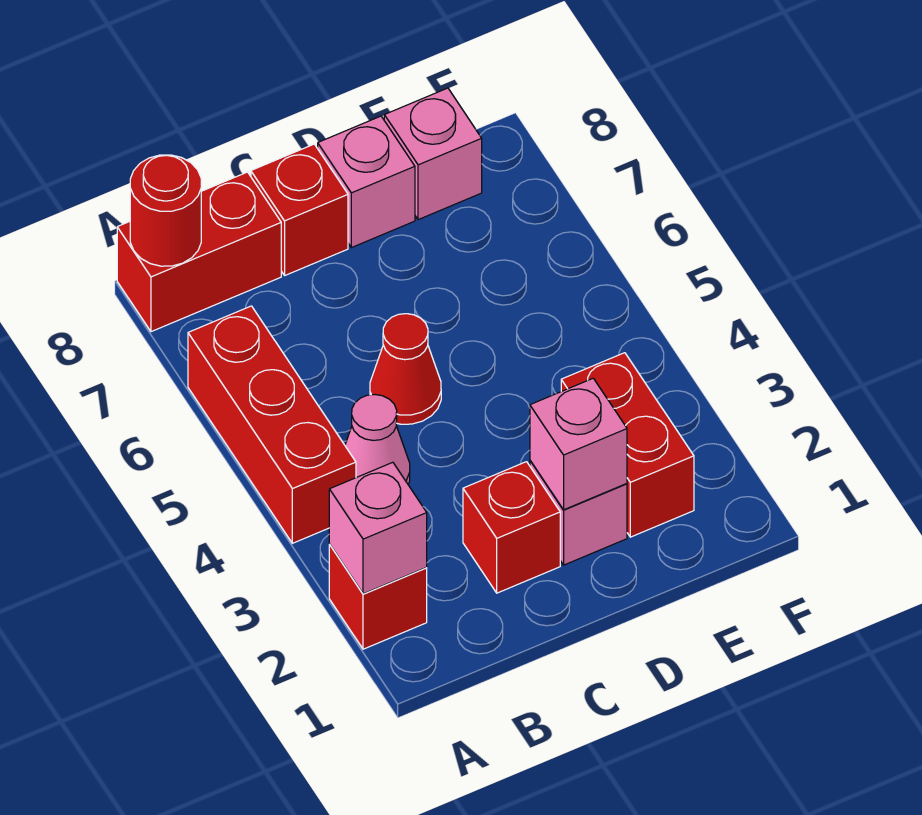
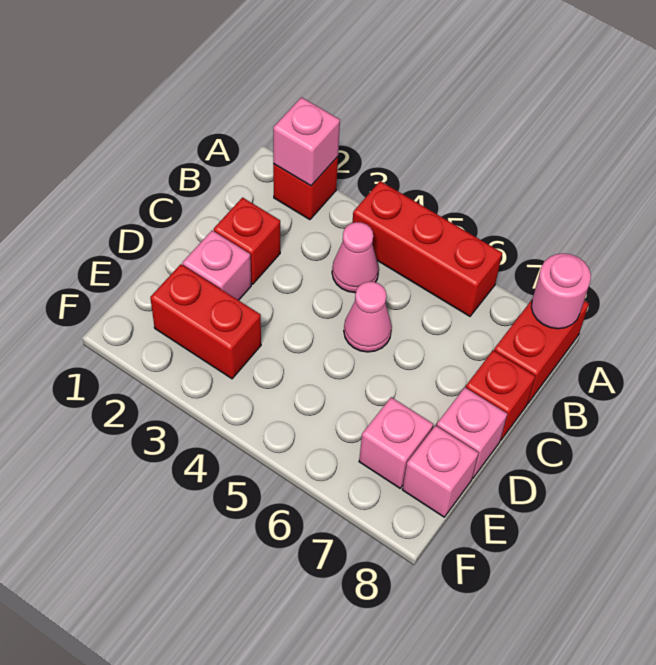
red 1x1 round brick [130,155,201,266] -> pink 1x1 round brick [531,253,591,329]
red 1x1 cone [370,314,441,424] -> pink 1x1 cone [344,281,392,352]
pink 1x1 brick [530,378,627,510] -> pink 1x1 brick moved to [359,397,433,488]

